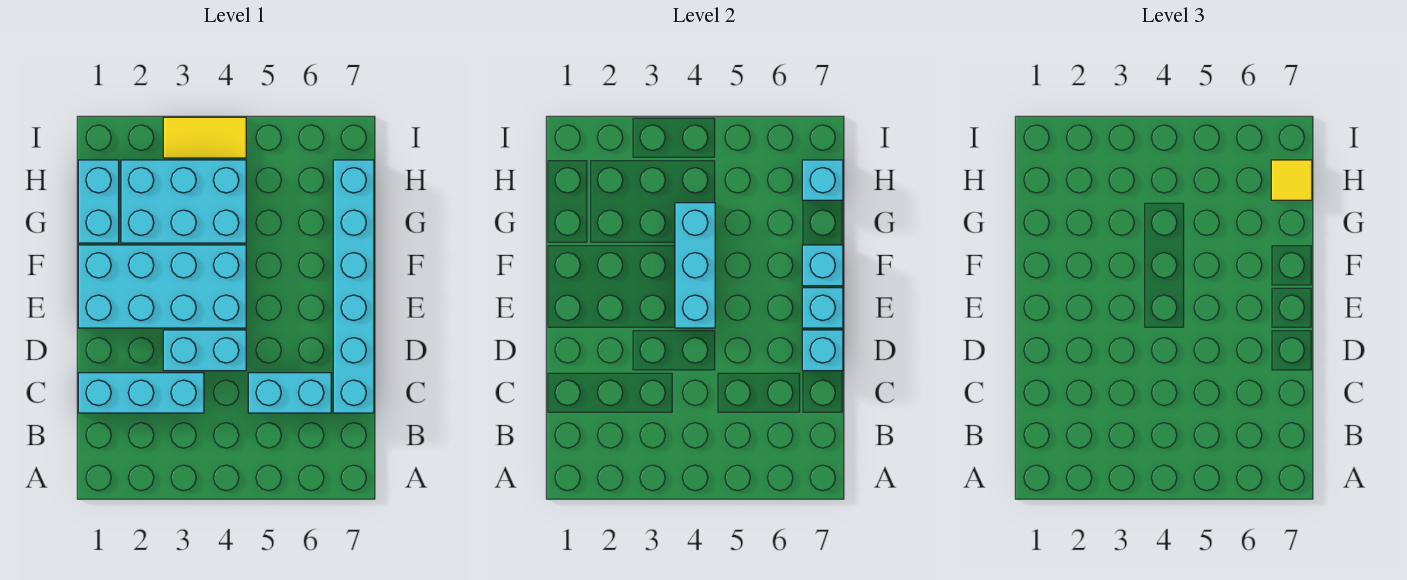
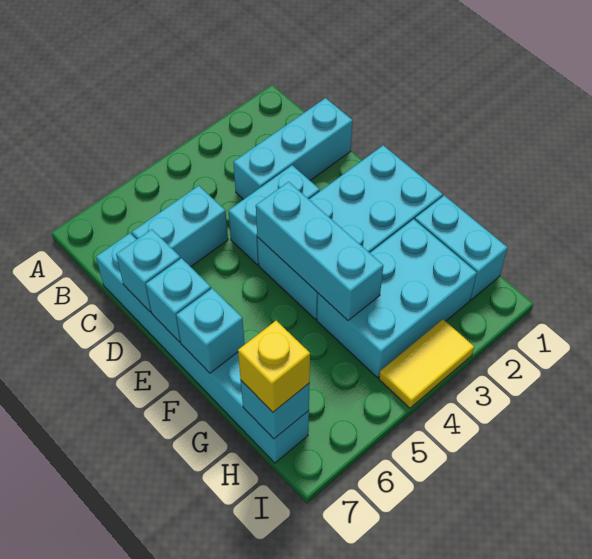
yellow 1x1 tile [1271,160,1312,200] -> yellow 1x1 brick [238,321,310,412]

